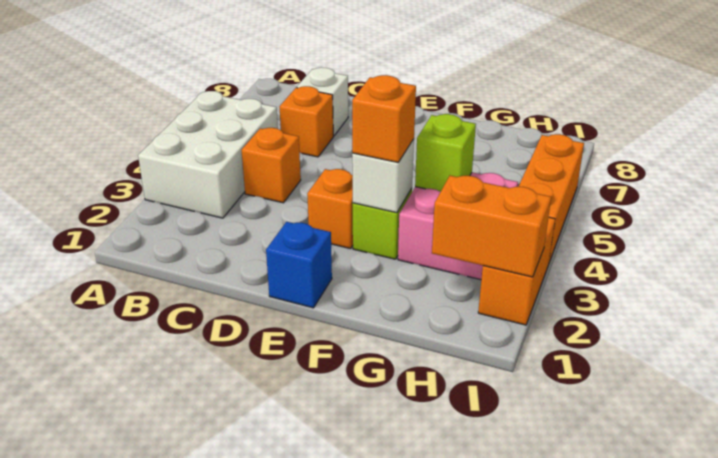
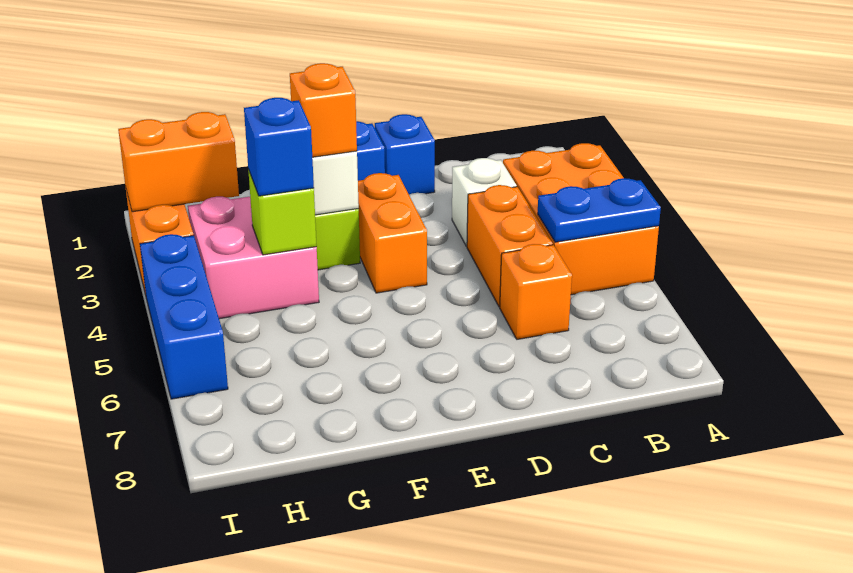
white 2x3 brick [138,91,278,218] -> orange 2x3 brick [503,143,659,295]
none -> blue 1x2 plate [538,178,661,242]
orange 1x1 brick [242,128,301,203] -> orange 1x2 brick [467,185,553,307]
white 1x1 brick [297,67,348,136] -> white 1x1 brick moved to [452,158,517,246]
none -> blue 1x1 brick [375,114,435,194]
orange 1x1 brick [307,169,353,249] -> orange 1x2 brick [358,173,427,293]
none -> blue 1x1 brick [244,98,314,196]
orange 1x3 brick [519,134,584,262] -> blue 1x3 brick [140,234,228,399]

